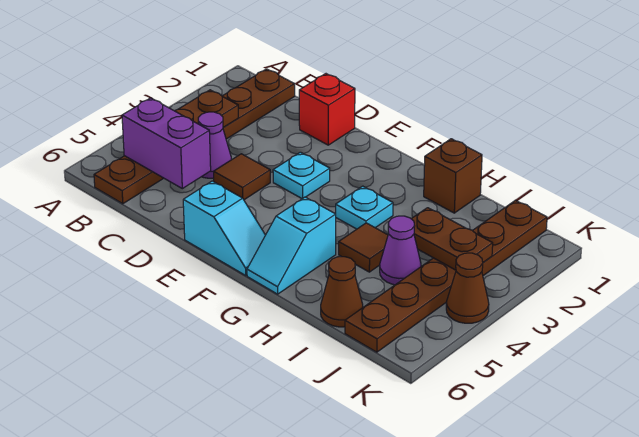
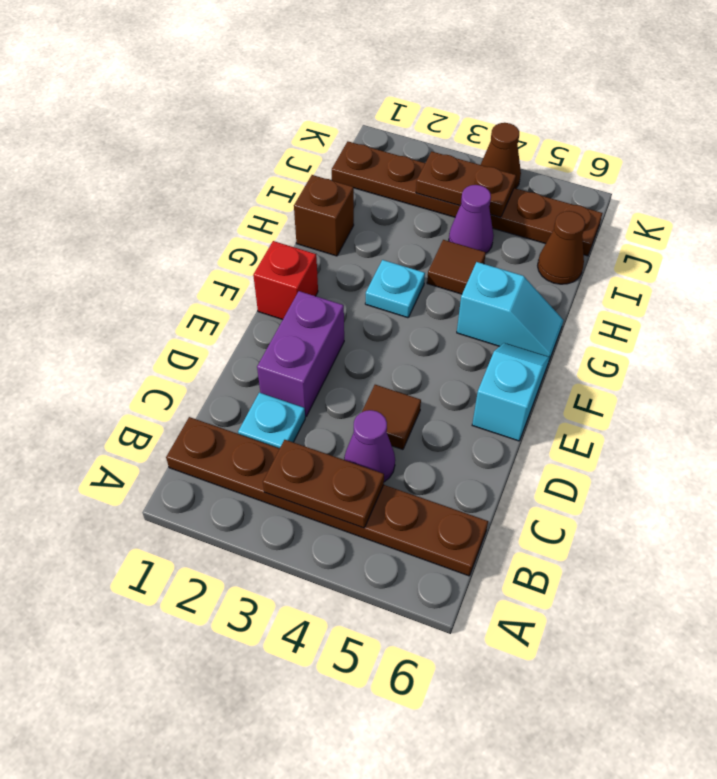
purple 1x2 brick [122,98,211,189] -> purple 1x2 brick moved to [257,291,344,416]
red 1x1 brick [299,74,355,145] -> red 1x1 brick moved to [253,241,318,320]
cyan 1x1 plate [273,152,330,199] -> cyan 1x1 plate moved to [238,393,305,448]
brown 1x2 plate [411,208,493,270] -> brown 1x2 plate turned to [416,152,516,217]

